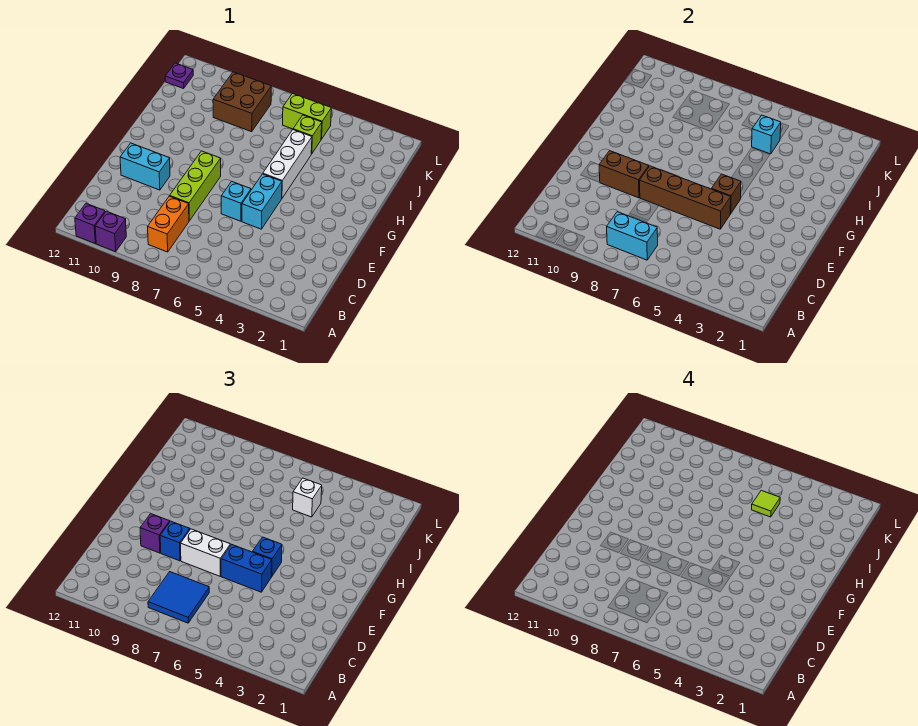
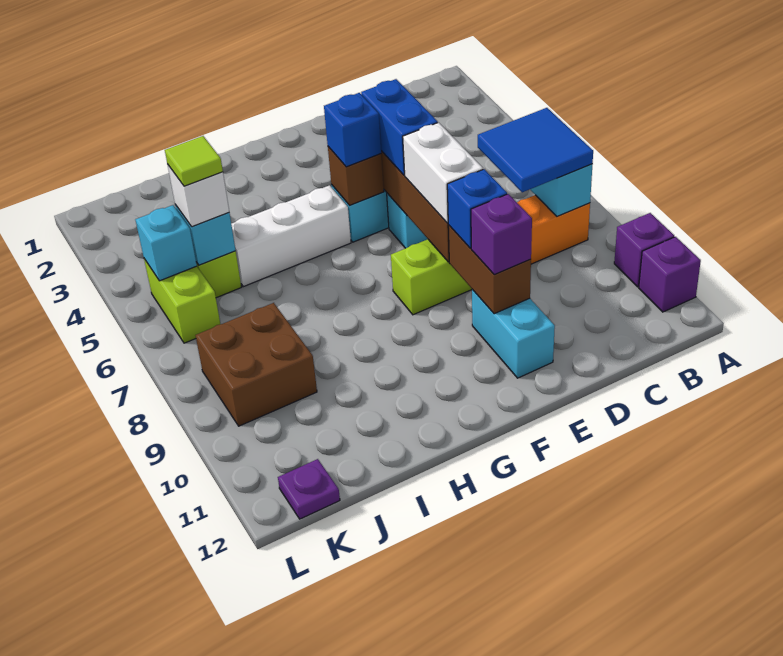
none -> cyan 1x1 brick [135,205,197,281]

